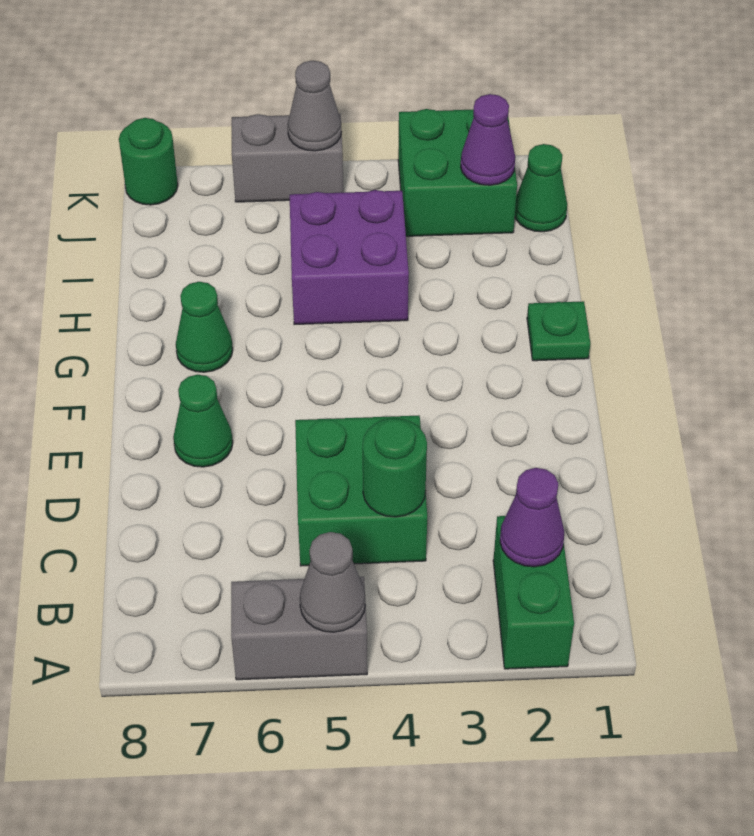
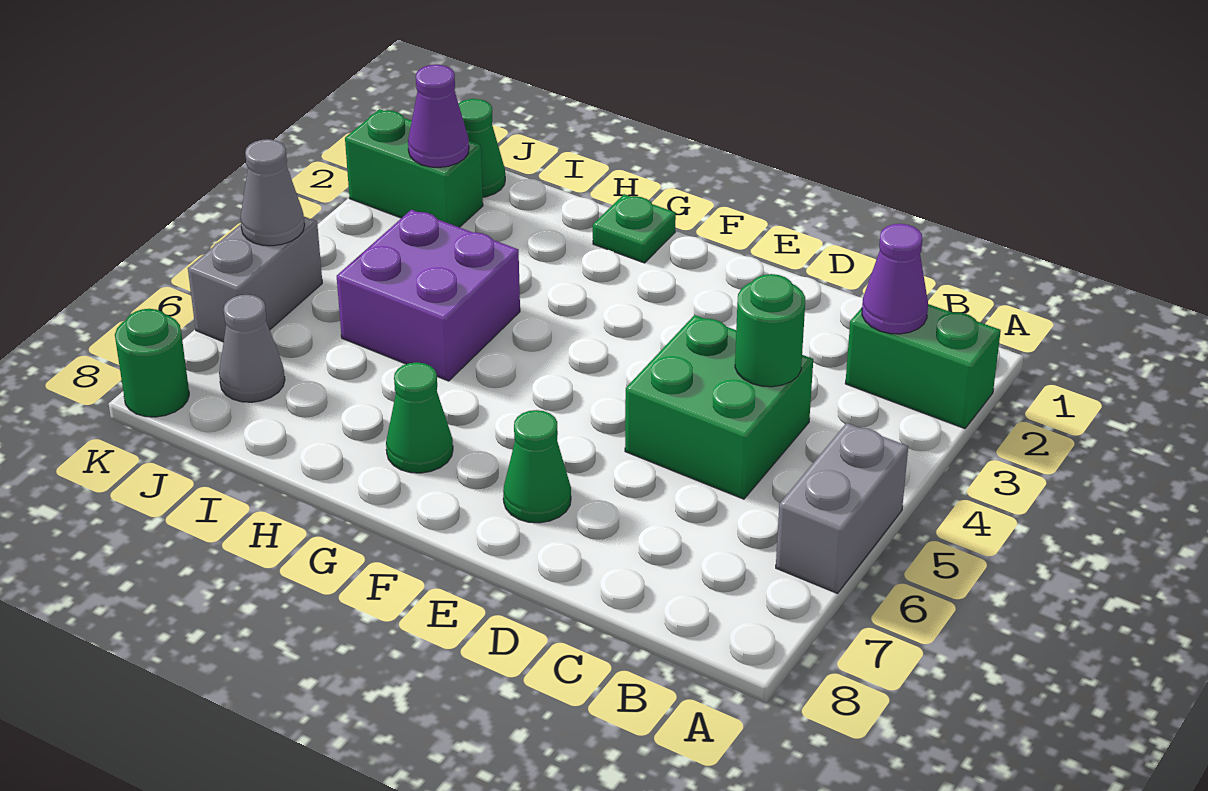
grey 1x1 cone [300,532,365,632] -> grey 1x1 cone moved to [219,295,285,402]
green 2x2 brick [398,109,517,236] -> green 1x2 brick [345,109,483,227]

